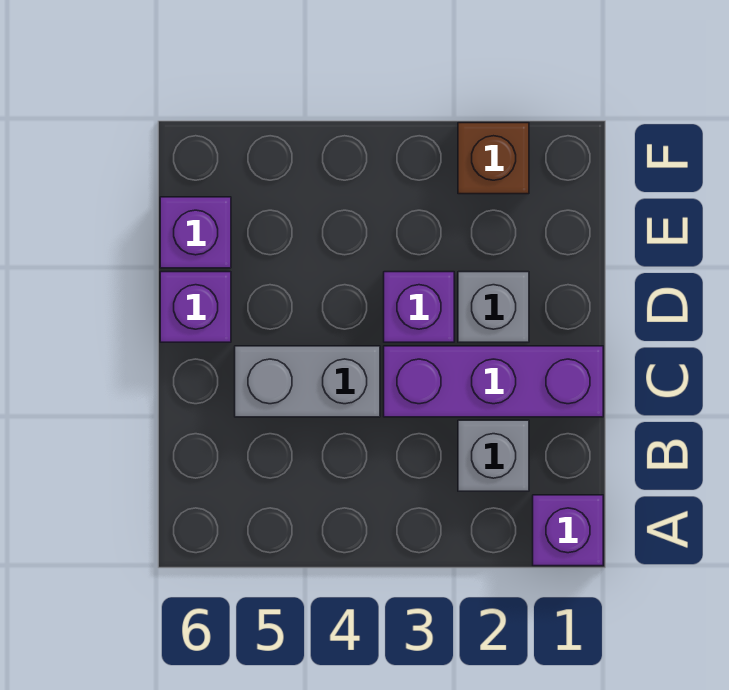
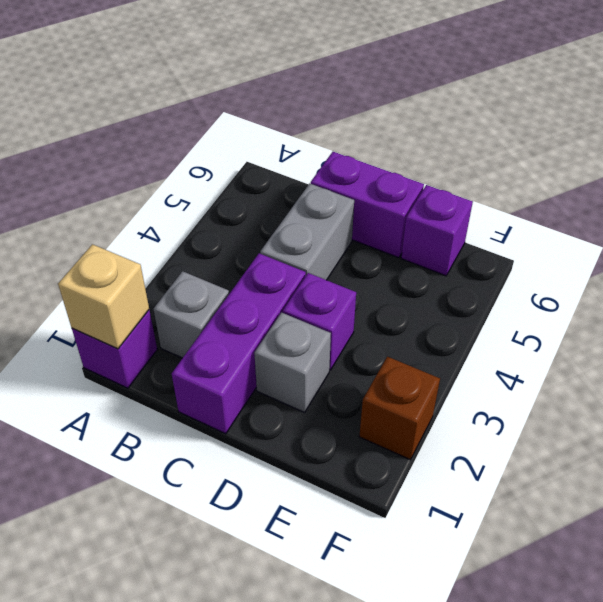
none -> tan 1x1 brick [58,244,149,349]
purple 1x1 brick [160,272,231,342] -> purple 1x2 brick [311,152,424,258]

